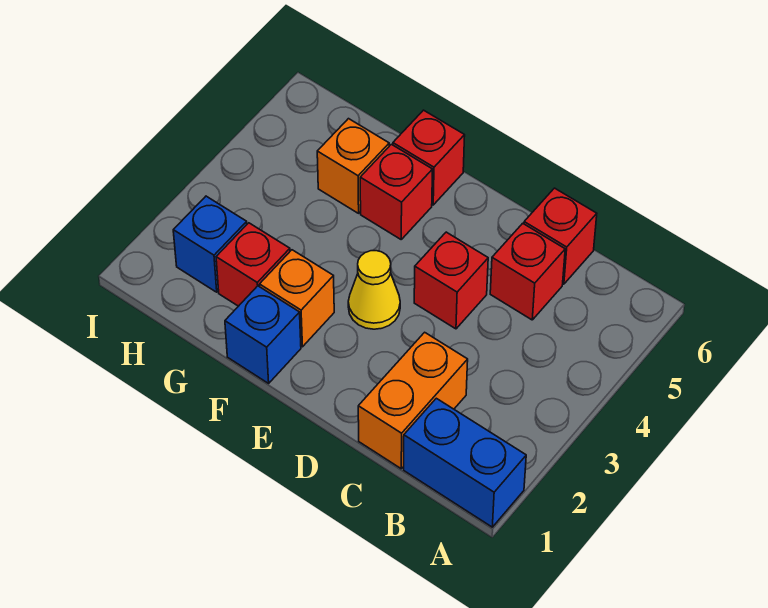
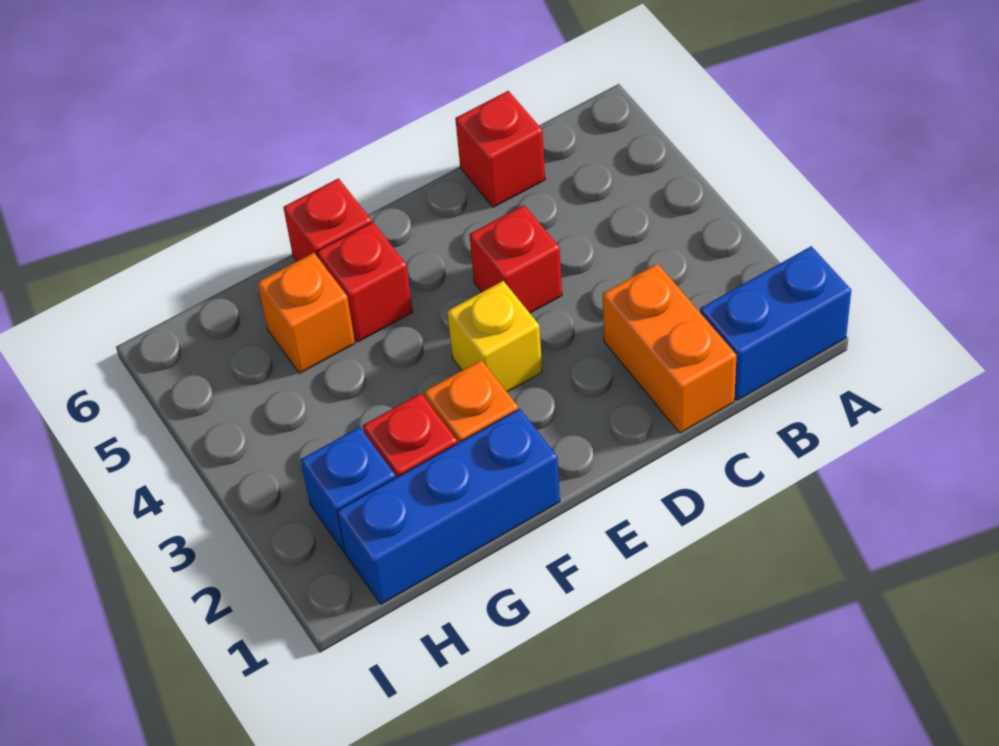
red 1x1 brick [490,223,565,320] -> none
yellow 1x1 cone [348,251,400,329] -> yellow 1x1 brick [447,281,542,392]
blue 1x1 brick [225,286,301,383] -> blue 1x3 brick [337,409,560,604]

